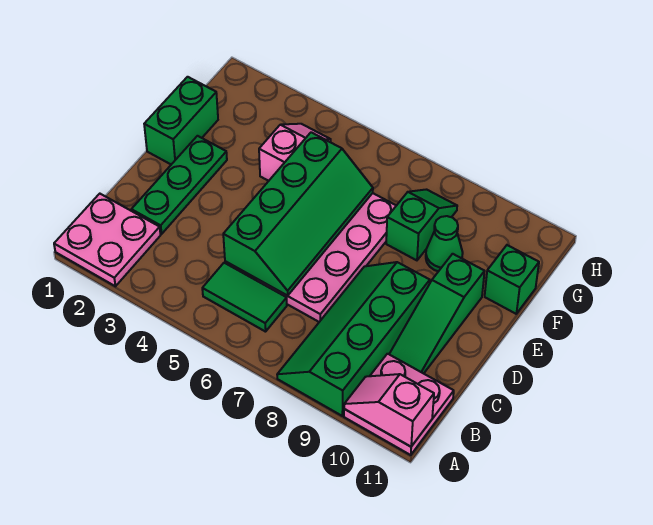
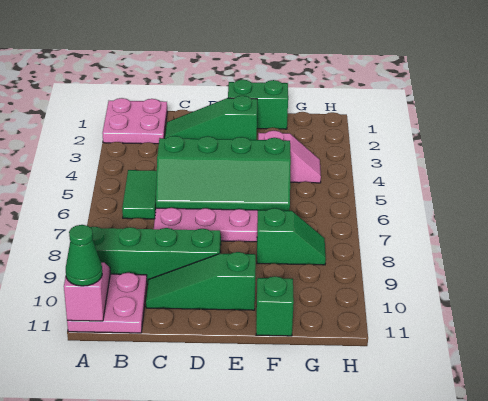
green 1x3 plate [131,136,227,234] -> green 1x3 slope [165,96,257,140]
green 1x1 cone [426,216,463,271] -> green 1x1 cone moved to [66,225,102,286]

